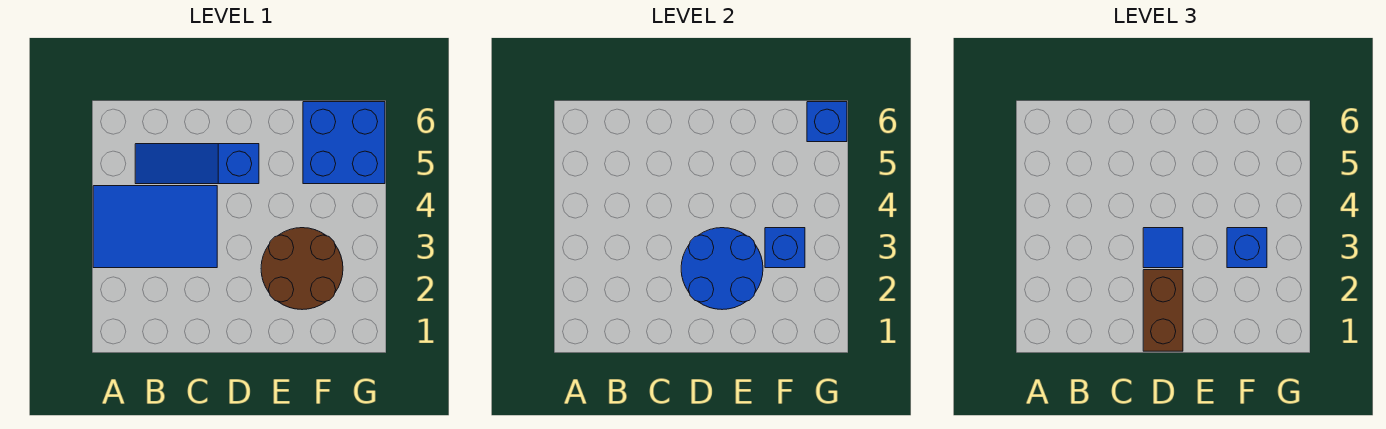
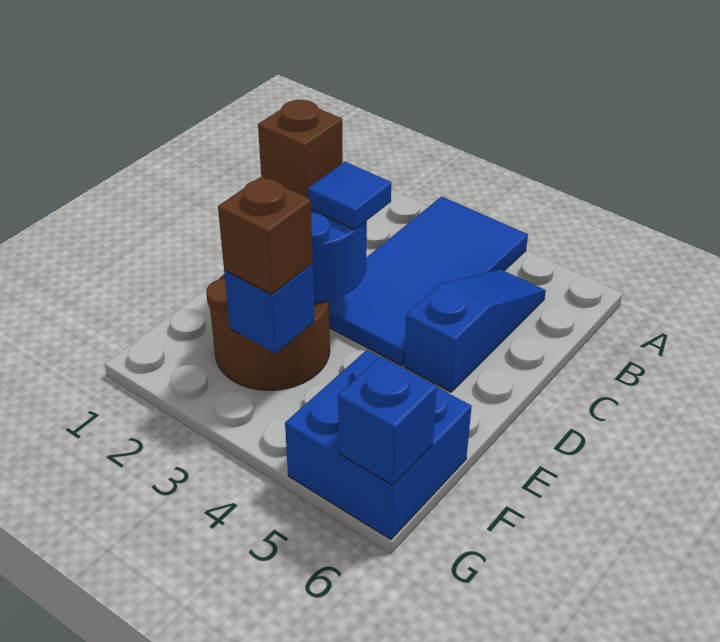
blue 2x3 tile [93,186,217,268] -> blue 2x4 tile [329,196,528,366]
brown 1x2 brick [1143,270,1183,351] -> brown 1x1 brick [258,99,343,198]
blue 1x1 brick [1227,228,1267,268] -> brown 1x1 brick [218,176,313,295]

